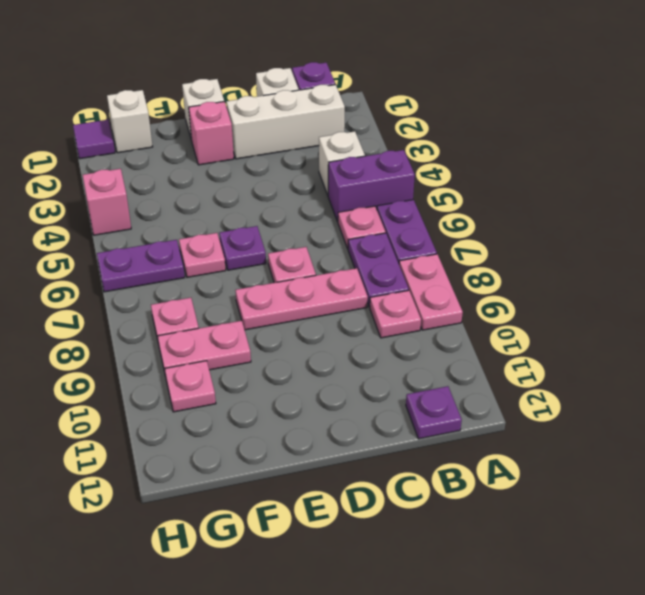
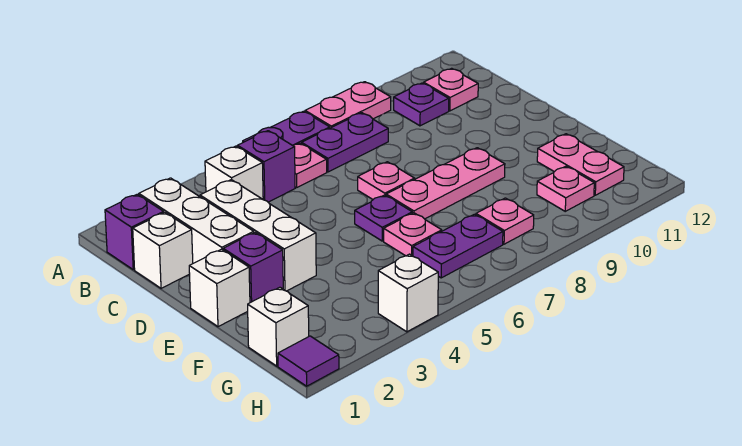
purple 1x2 brick [328,150,415,222] -> purple 1x1 brick [238,131,295,202]
pink 1x1 plate [370,290,421,338] -> pink 1x1 plate moved to [424,68,478,111]
purple 1x1 plate [406,386,462,439] -> purple 1x1 plate moved to [394,83,449,126]
none -> white 1x3 brick [200,180,316,291]
pink 1x3 plate [235,268,368,330] -> pink 1x3 plate turned to [386,148,505,219]
pink 1x1 brick [189,102,234,165] -> purple 1x1 brick [223,232,283,303]
pink 1x2 plate [158,321,251,376] -> pink 1x2 plate moved to [537,134,624,195]
purple 1x2 plate [97,240,185,292] -> purple 1x2 plate turned to [413,214,503,278]
pink 1x1 brick [83,169,131,235] -> white 1x1 brick [378,254,438,332]

